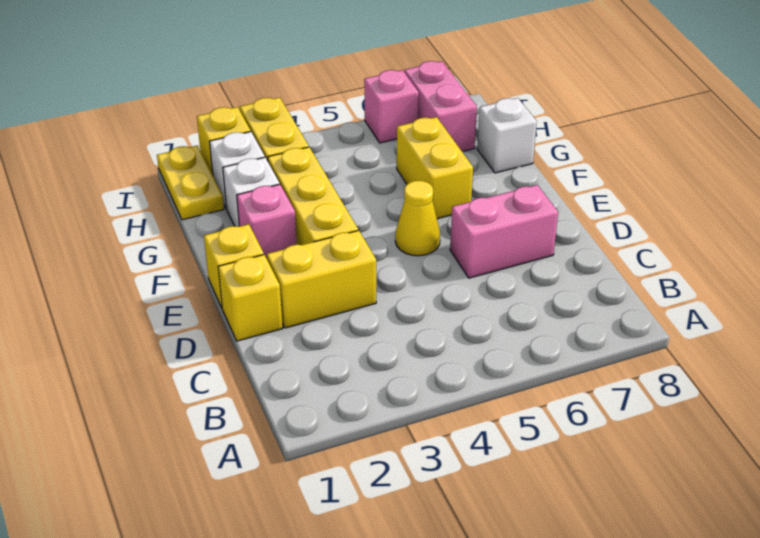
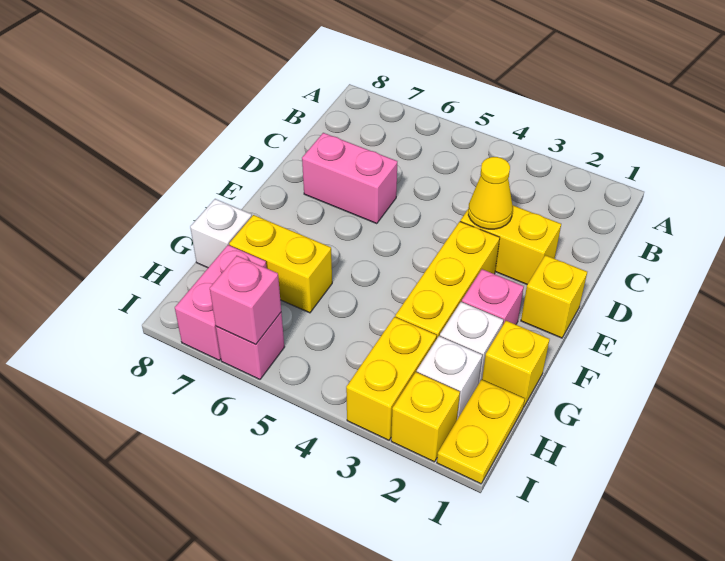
yellow 1x1 brick [218,255,283,341] -> yellow 1x1 brick moved to [482,321,550,407]
yellow 1x1 cone [395,181,440,256] -> yellow 1x1 cone moved to [468,157,513,229]
yellow 1x2 brick [397,117,473,219] -> yellow 1x2 brick turned to [229,215,332,313]
none -> pink 1x1 brick [210,256,281,345]

